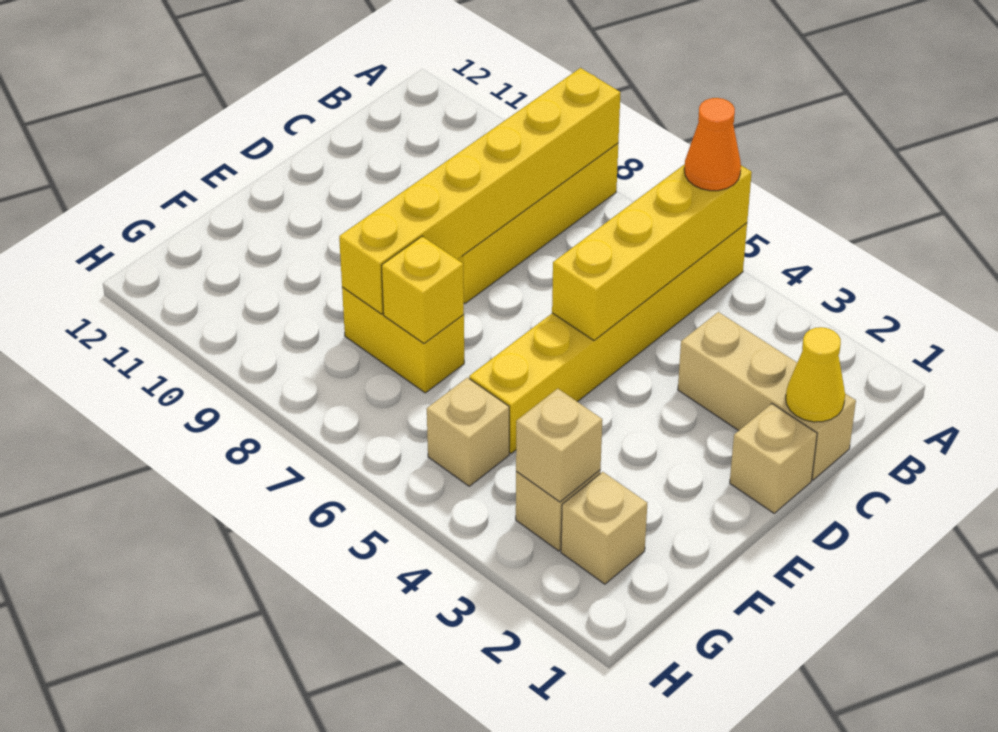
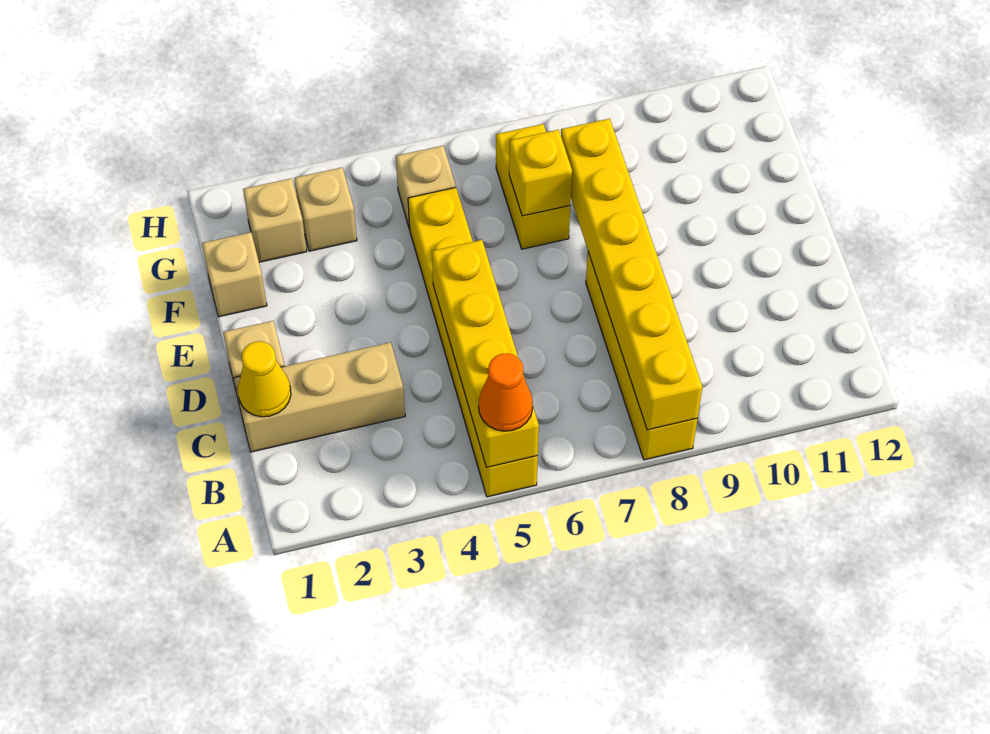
yellow 1x2 brick [342,287,464,393] -> yellow 1x2 brick turned to [496,124,570,249]
tan 1x1 brick [516,389,602,502] -> tan 1x1 brick moved to [202,232,267,317]

